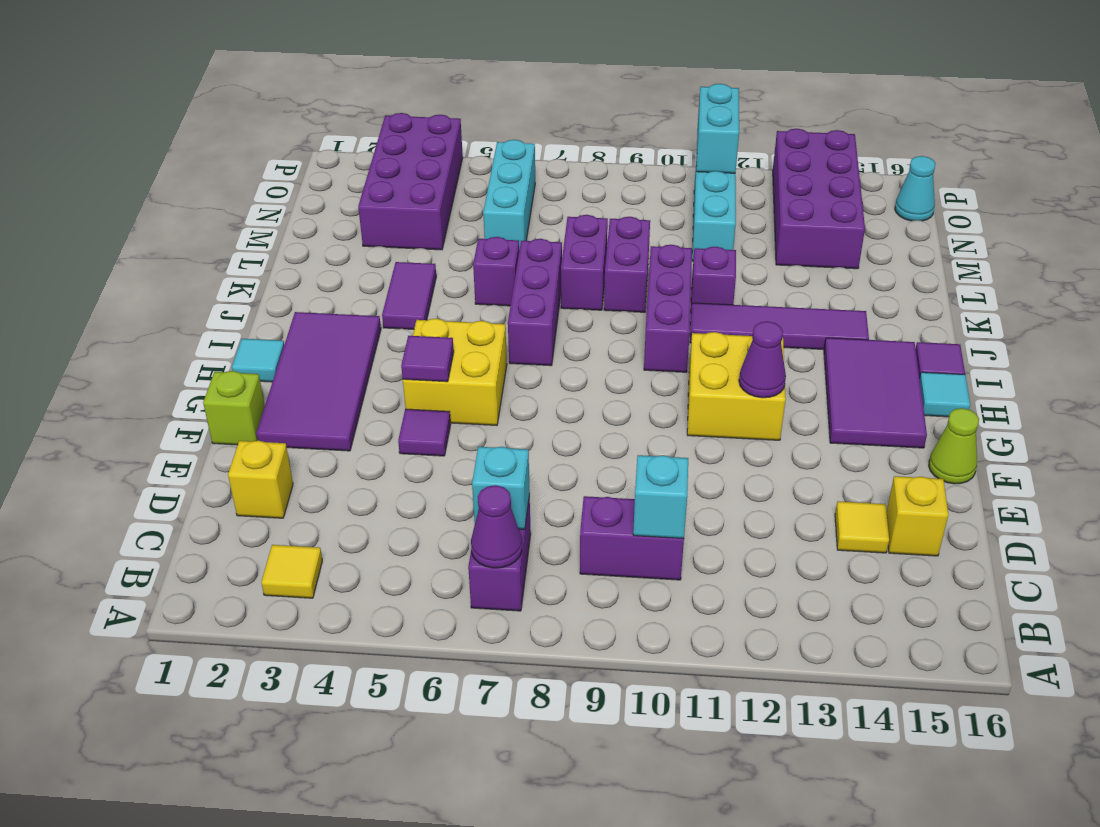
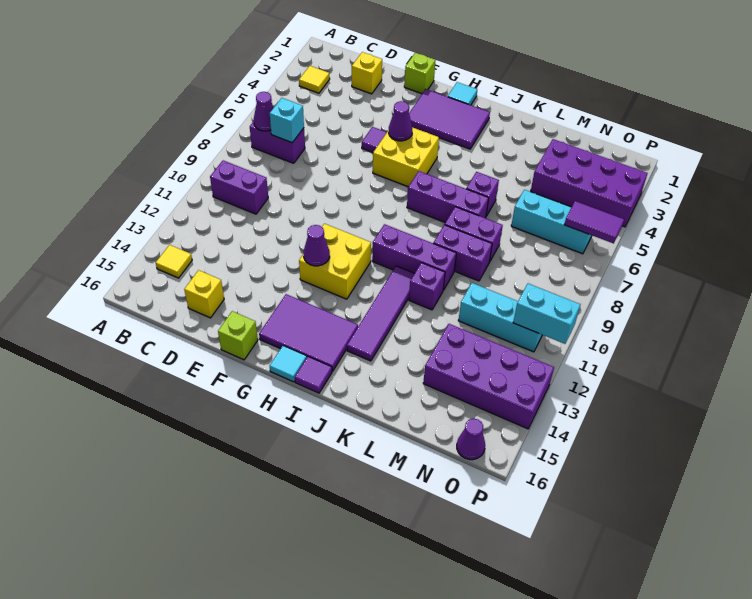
purple 1x2 brick [580,496,684,580] -> purple 1x2 brick turned to [210,160,268,214]
cyan 1x1 brick [633,455,688,538] -> none
yellow 1x1 tile [835,501,889,553] -> yellow 1x1 tile moved to [156,245,192,278]
purple 2x4 tile [256,312,381,451] -> purple 2x3 tile [409,89,490,149]
lime 1x1 cone [929,408,979,484] -> lime 1x1 brick [218,311,258,360]
purple 1x1 tile [401,336,454,382] -> purple 1x1 cone [389,101,412,141]
purple 1x2 tile [382,262,436,329] -> purple 1x2 tile moved to [564,201,624,244]
cyan 1x1 cone [895,156,936,221] -> purple 1x1 cone [457,419,485,460]

